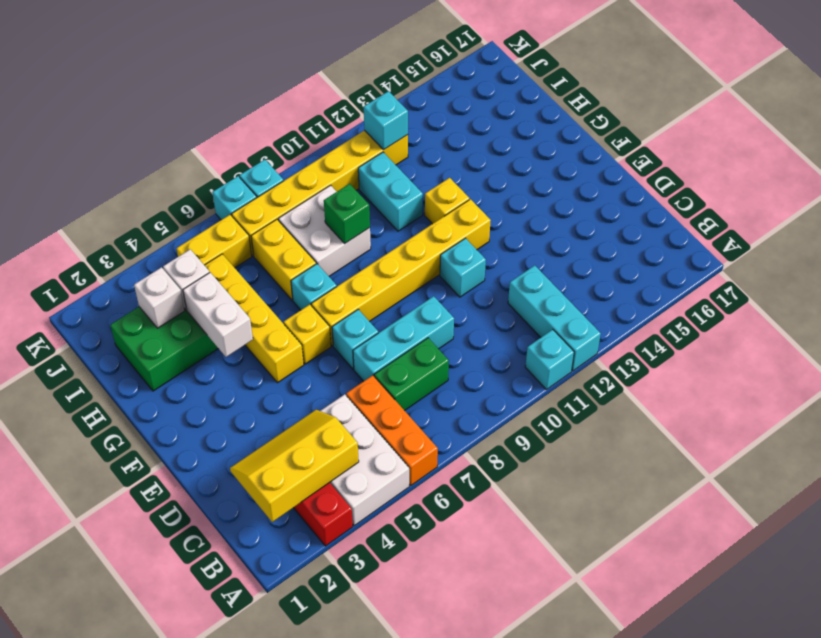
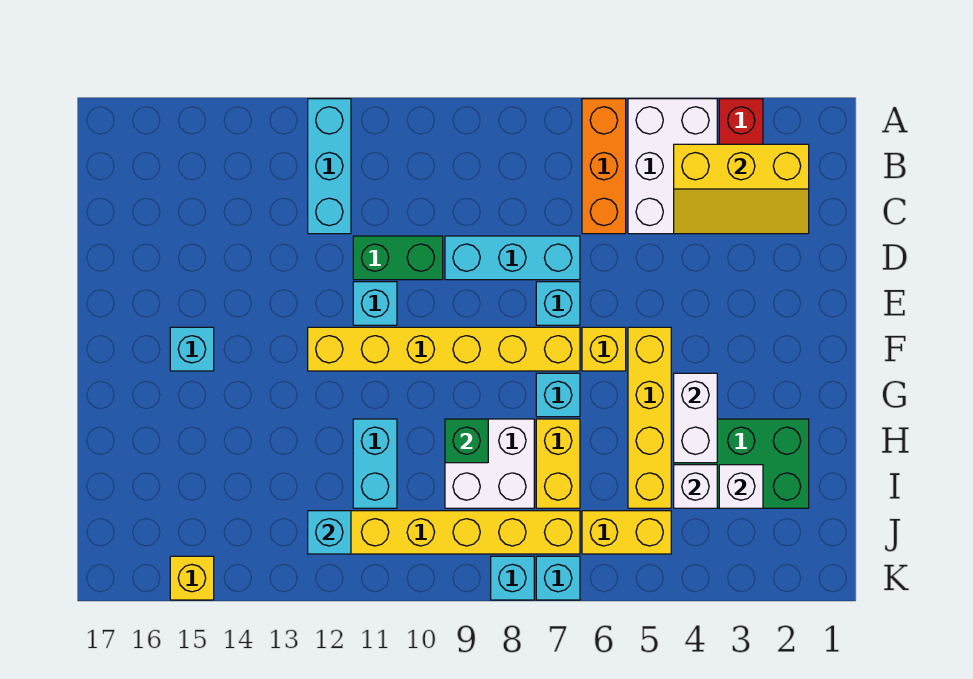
cyan 1x1 brick [525,330,574,390] -> cyan 1x1 brick moved to [170,327,214,371]
green 1x2 brick [374,338,449,411] -> green 1x2 brick moved to [353,236,443,280]
yellow 1x1 brick [425,178,469,224] -> yellow 1x1 brick moved to [170,556,214,600]

